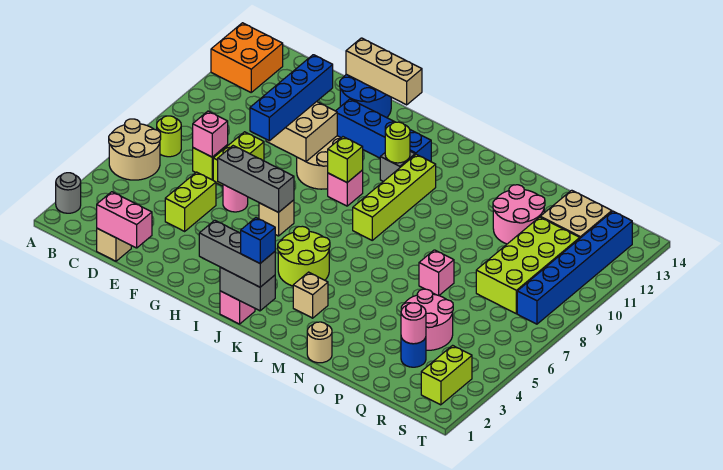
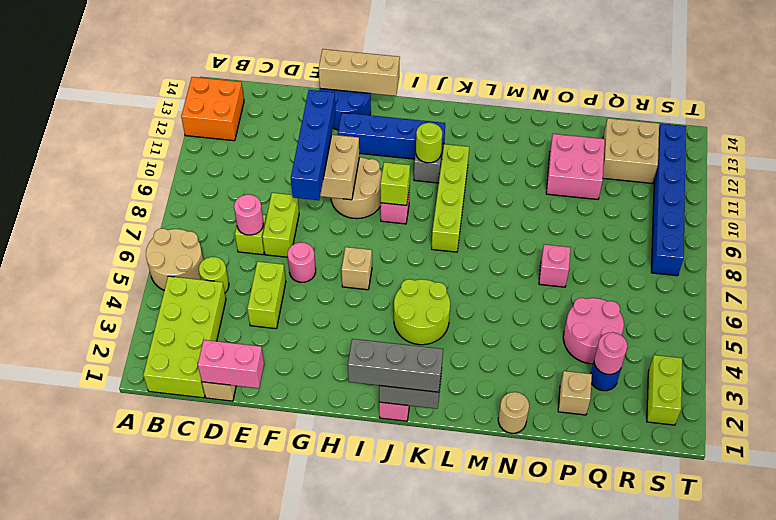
grey 1x1 round brick [56,173,81,213] -> none
lime 1x1 round brick [157,116,181,157] -> lime 1x1 round brick moved to [199,257,229,293]
pink 1x1 brick [193,111,228,157] -> pink 1x1 round brick [234,194,263,235]
grey 1x3 brick [218,146,294,212] -> none
blue 1x1 brick [241,218,275,263] -> none
tan 1x1 brick [293,272,328,318] -> tan 1x1 brick moved to [558,371,592,415]
pink 2x2 round brick [493,185,545,244] -> pink 2x2 brick [546,134,605,200]
lime 2x4 brick [476,217,580,314] -> lime 2x4 brick moved to [143,276,226,398]

